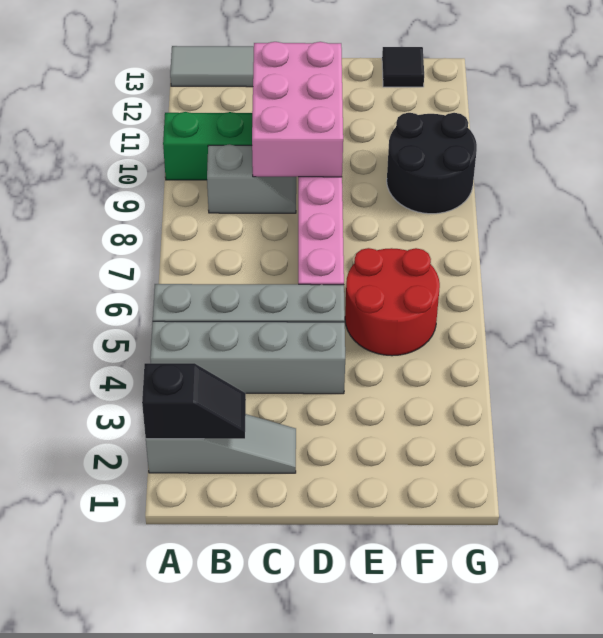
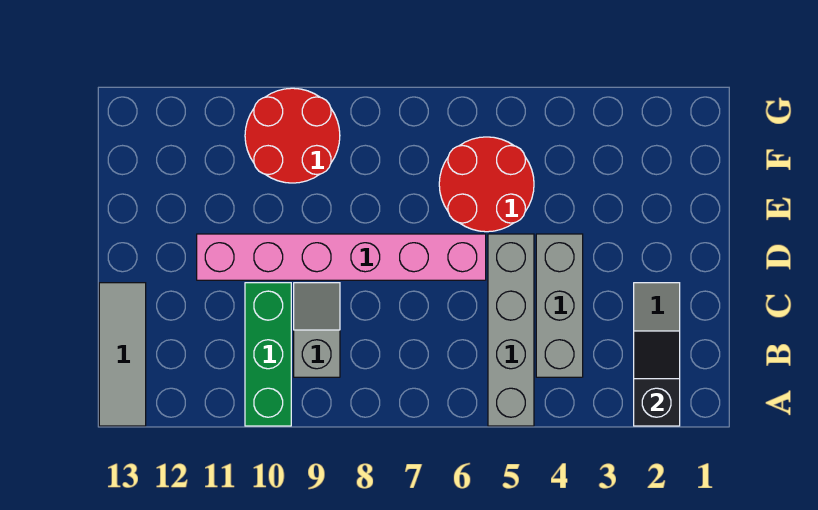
grey 1x4 brick [150,321,345,394] -> grey 1x3 brick [536,234,583,377]
pink 2x3 brick [252,42,343,177] -> none
black 2x2 round brick [387,113,477,214] -> red 2x2 round brick [245,88,340,183]
black 1x1 tile [382,47,424,87] -> none

